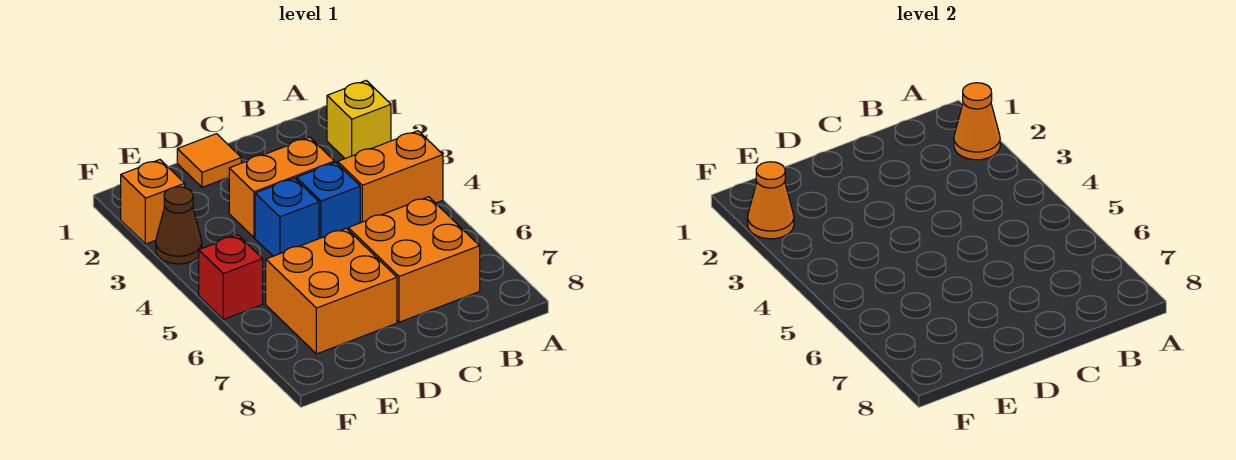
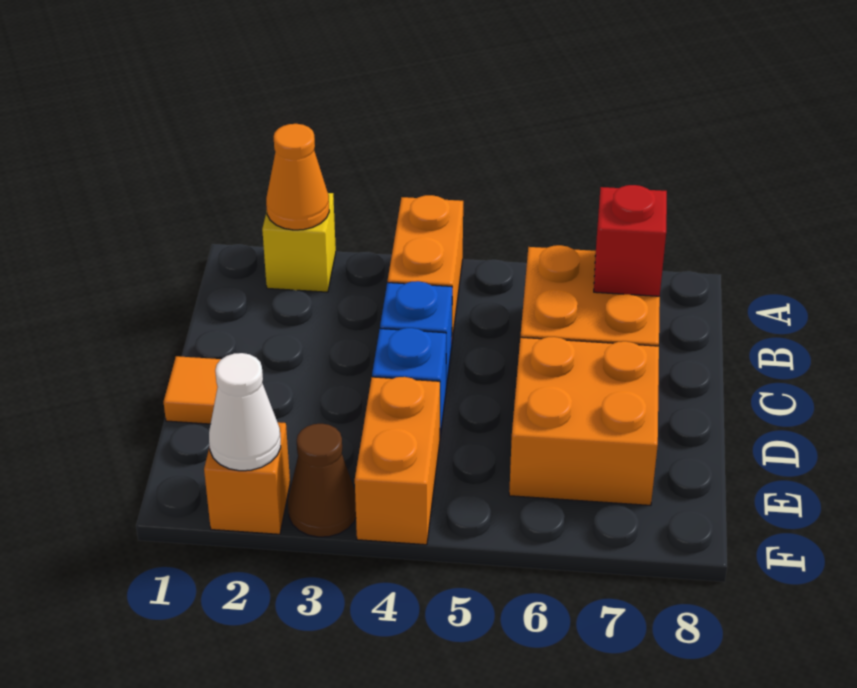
orange 1x2 brick [229,137,334,238] -> orange 1x2 brick moved to [355,377,440,545]
orange 1x1 cone [748,162,794,239] -> white 1x1 cone [209,353,281,471]
red 1x1 brick [199,235,263,319] -> red 1x1 brick moved to [594,185,667,296]

